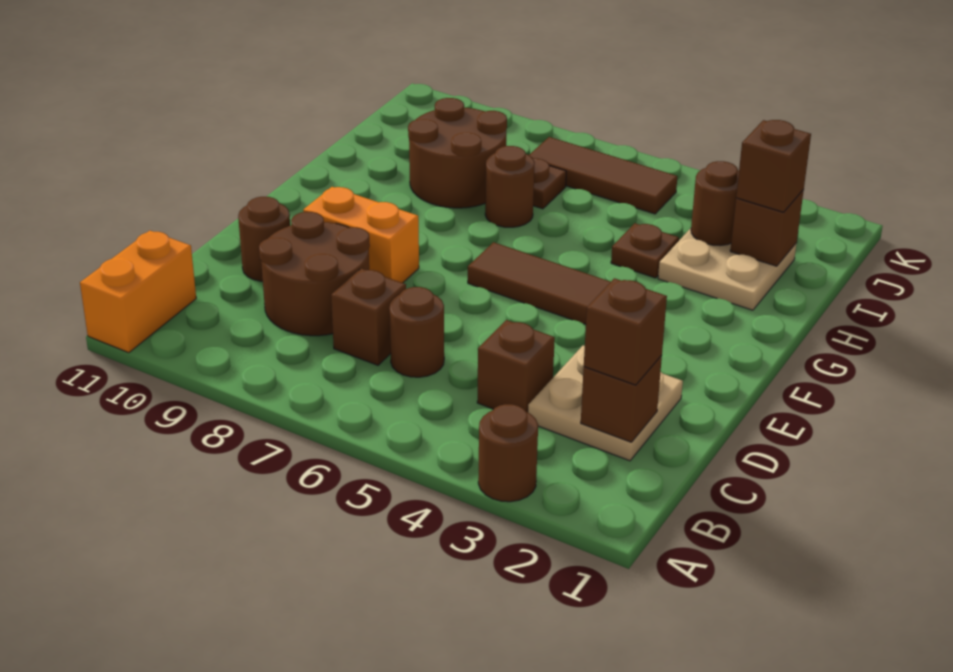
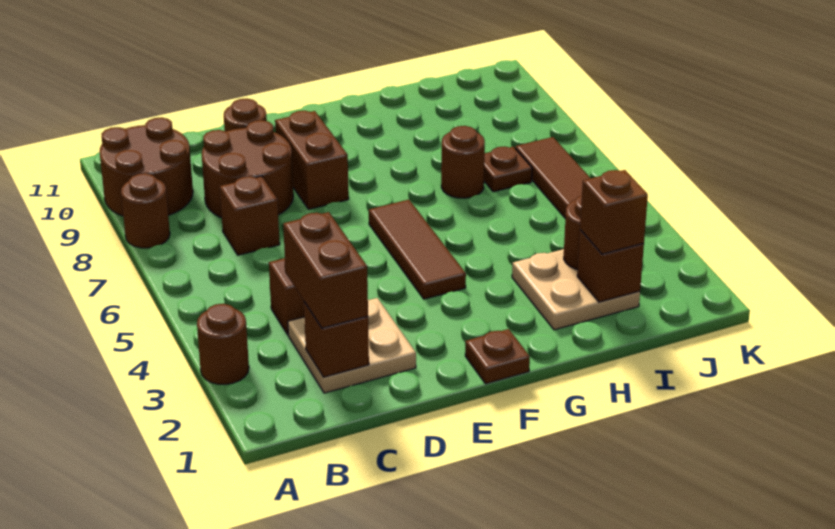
orange 1x2 brick [80,231,196,353] -> none
brown 1x1 brick [584,278,667,385] -> brown 1x2 brick [283,212,368,328]
brown 1x1 round brick [389,287,444,377] -> brown 1x1 round brick moved to [121,173,170,248]
orange 1x2 brick [303,187,419,283] -> brown 1x2 brick [275,111,349,209]
brown 1x1 plate [611,223,679,278] -> brown 1x1 plate moved to [465,329,530,384]
brown 2x2 round brick [408,98,507,208] -> brown 2x2 round brick moved to [100,117,193,216]

